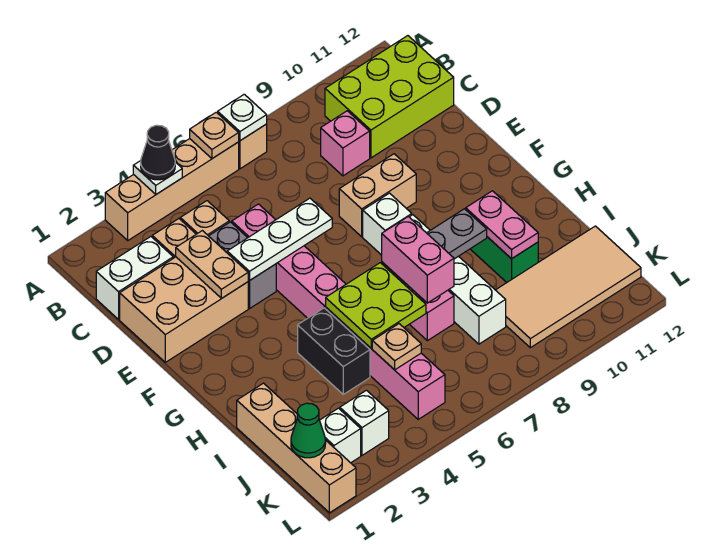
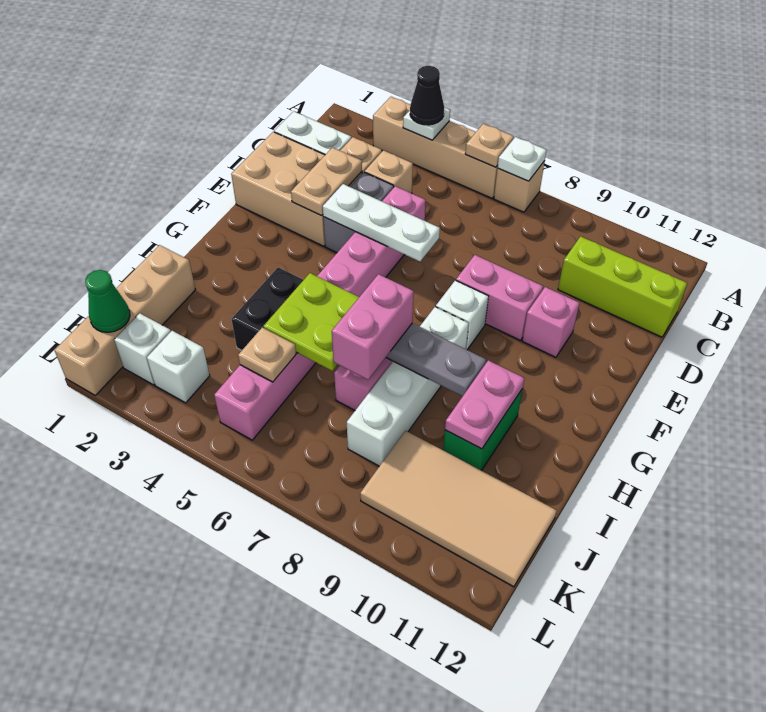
lime 2x3 brick [325,36,454,158] -> lime 1x3 brick [558,236,687,337]
pink 1x1 brick [321,111,370,176] -> pink 1x1 brick moved to [522,287,580,357]
tan 1x2 brick [339,154,416,237] -> pink 1x2 brick [456,255,543,340]

